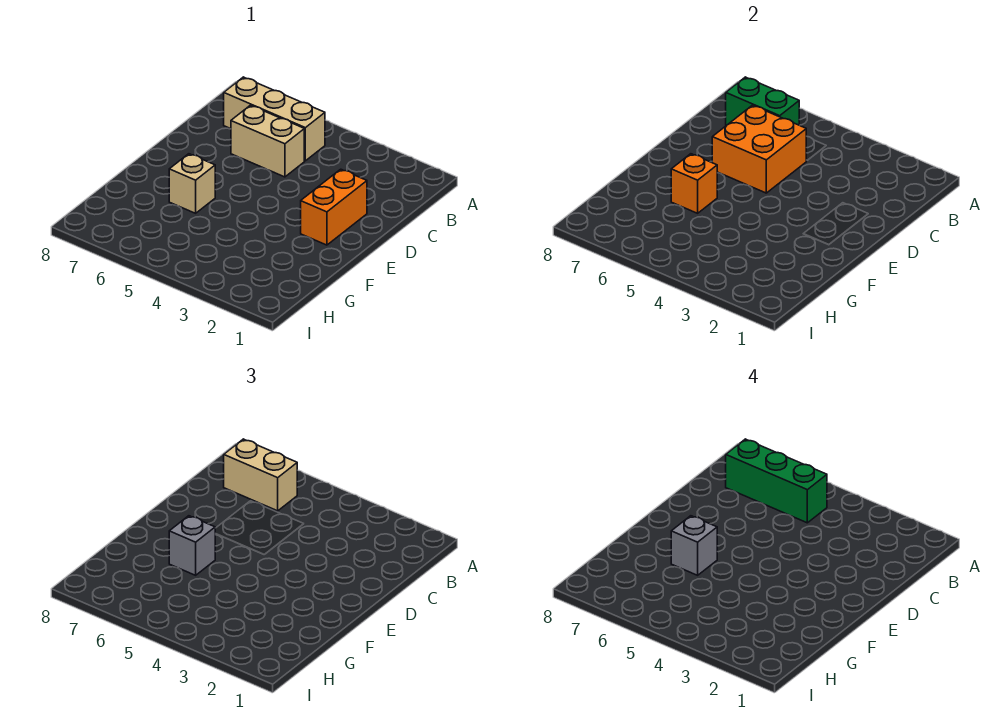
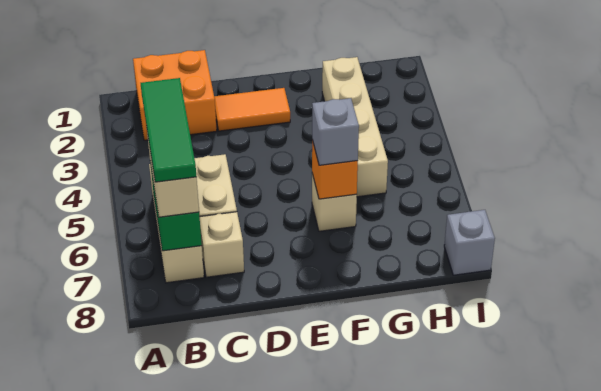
green 1x3 brick [726,439,827,523] -> green 1x3 tile [141,78,196,182]
orange 2x2 brick [712,105,806,193] -> orange 2x2 brick moved to [133,50,217,140]
none -> tan 1x1 brick [200,212,244,277]
orange 1x2 brick [301,169,367,245] -> orange 1x2 tile [214,88,290,131]
grey 1x1 brick [671,516,717,575] -> grey 1x1 brick moved to [444,210,495,275]
none -> tan 1x4 brick [322,57,388,197]

